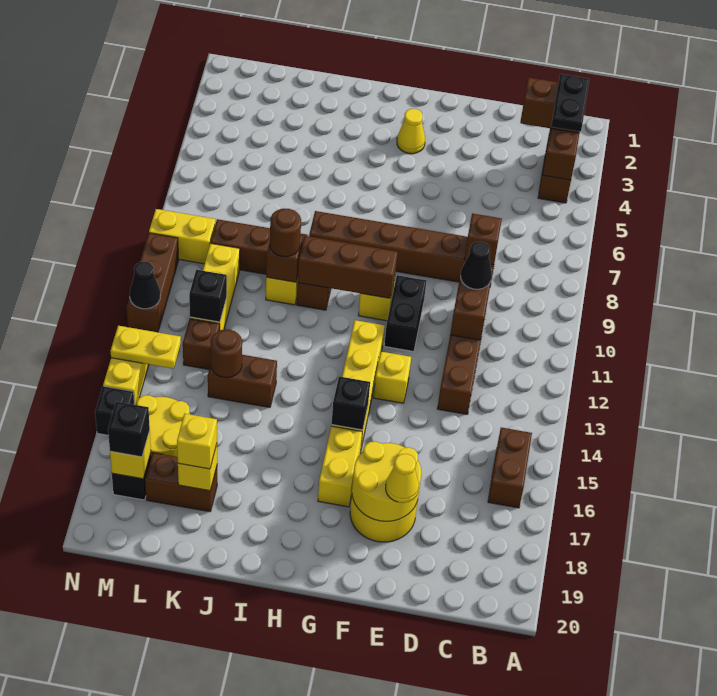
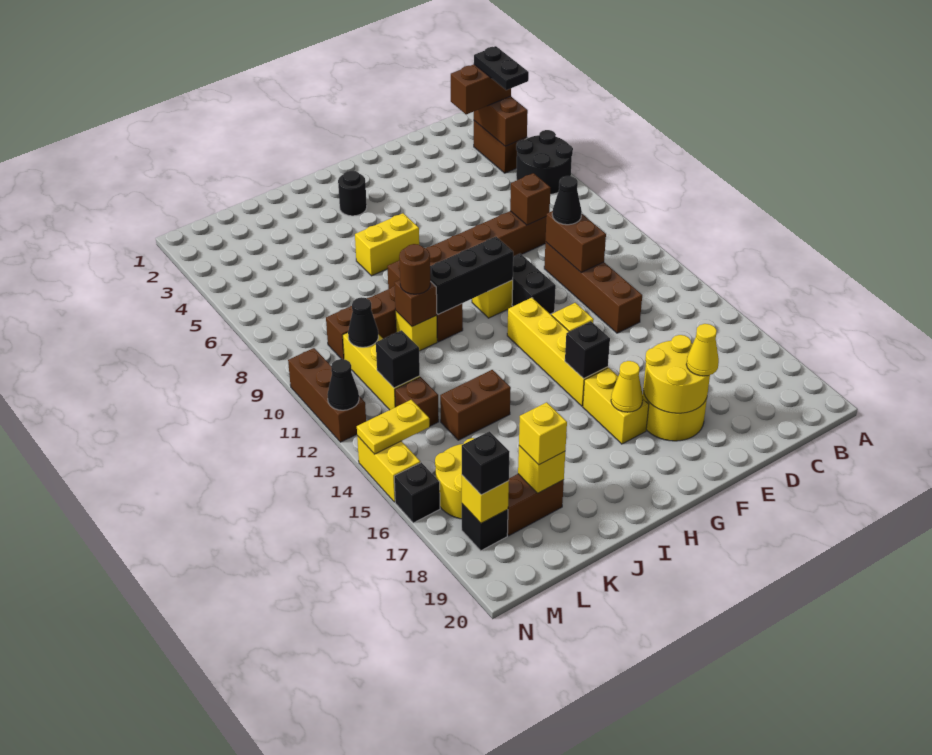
none -> black 2x2 round brick [516,130,573,195]
brown 1x2 brick [488,428,532,508] -> none
yellow 1x1 cone [397,109,425,154] -> yellow 1x1 cone moved to [611,361,643,412]
brown 1x3 brick [298,236,398,298] -> black 1x3 brick [430,237,513,314]
none -> black 1x1 round brick [338,171,367,216]
brown 1x1 round brick [211,329,242,378] -> none
none -> black 1x1 cone [348,297,378,347]
yellow 1x2 brick [149,209,215,264] -> yellow 1x2 brick moved to [355,213,419,276]

